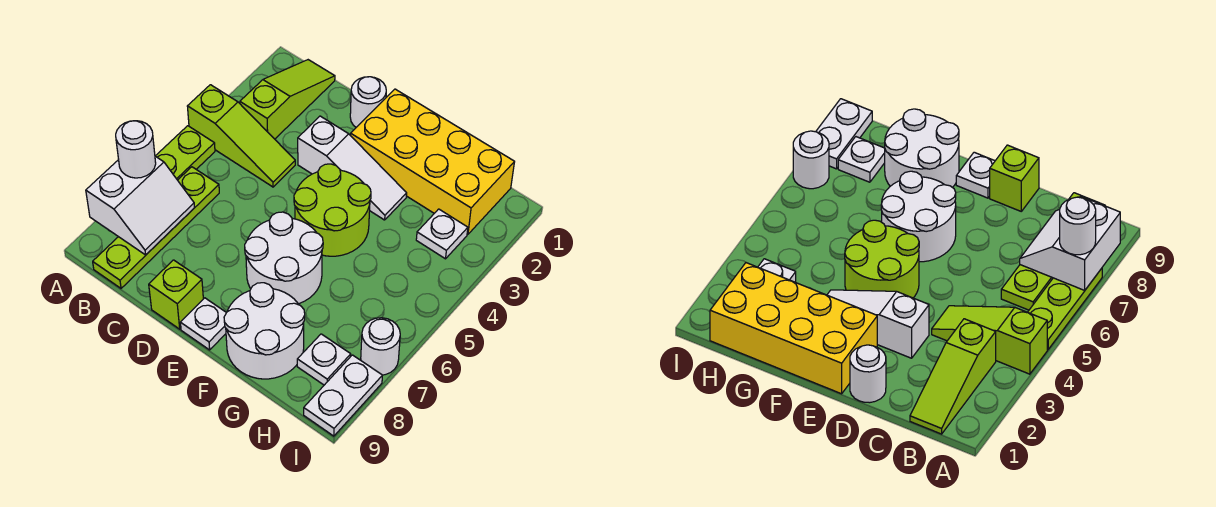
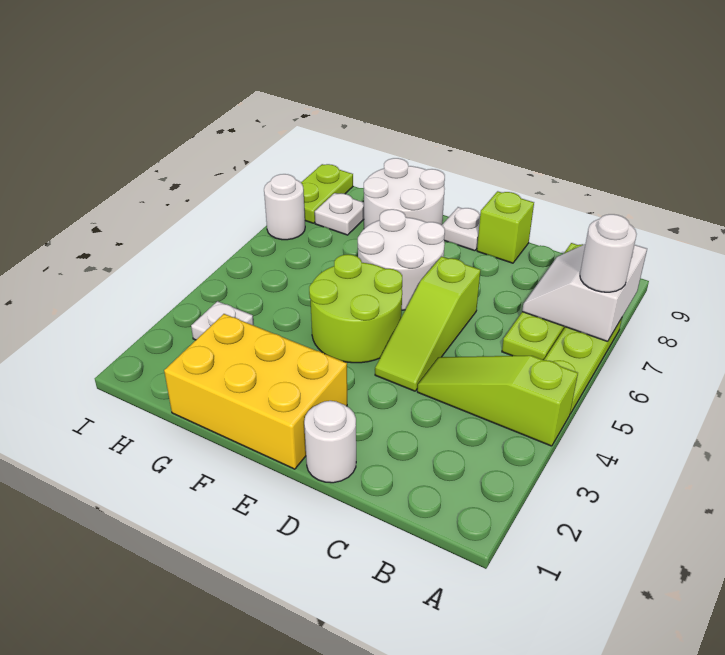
lime 1x3 slope [240,60,335,139] -> lime 1x3 slope moved to [375,257,480,391]
white 1x3 slope [298,116,407,220] -> none
yellow 2x4 brick [351,89,514,234] -> yellow 2x3 brick [164,314,347,469]
white 1x2 plate [304,355,382,436] -> lime 1x2 plate [301,164,353,223]

